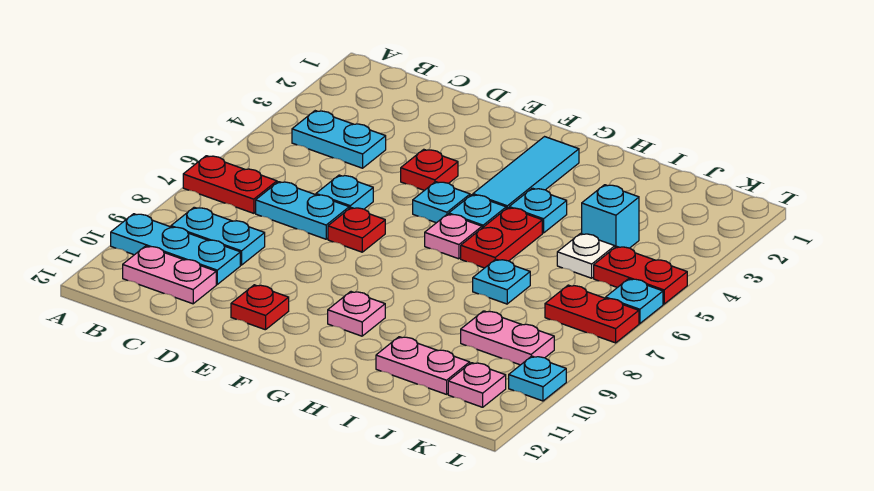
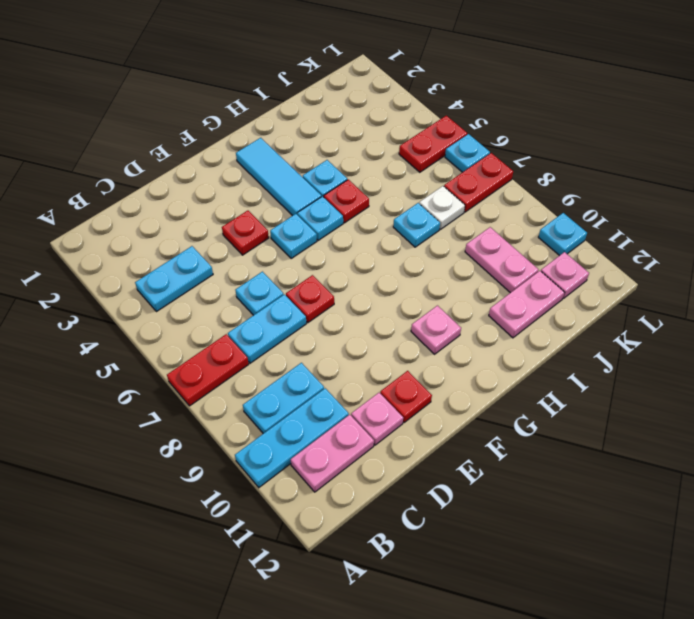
pink 1x1 plate [425,214,482,259] -> pink 1x1 plate moved to [351,393,403,445]
red 1x2 plate [461,208,542,268] -> red 1x1 plate [324,179,369,223]
cyan 1x1 brick [582,185,639,248] -> none
white 1x1 plate [557,234,615,278] -> white 1x1 plate moved to [419,186,465,229]
pink 1x2 plate [461,311,554,365] -> pink 1x2 plate turned to [465,227,539,293]

